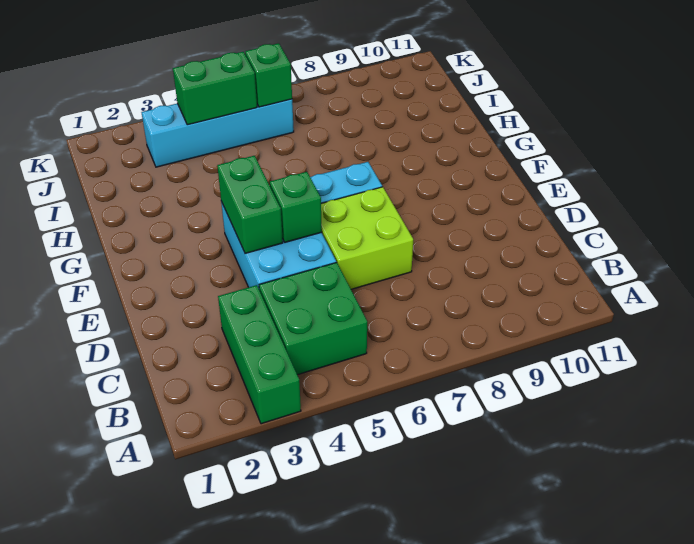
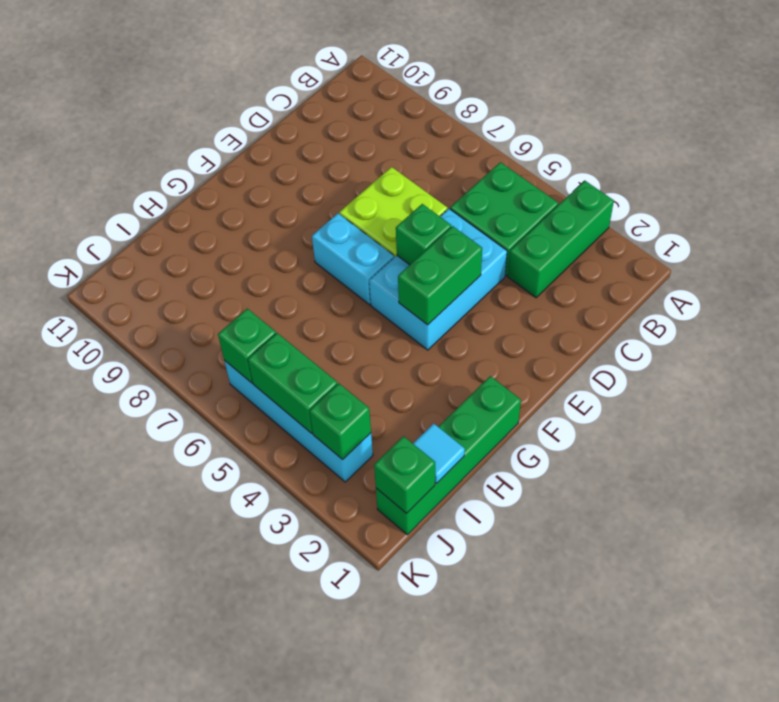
none -> green 1x4 brick [376,376,521,535]
none -> cyan 1x1 tile [413,423,465,483]
none -> green 1x1 brick [374,436,435,513]
none -> green 1x1 brick [309,384,371,460]

